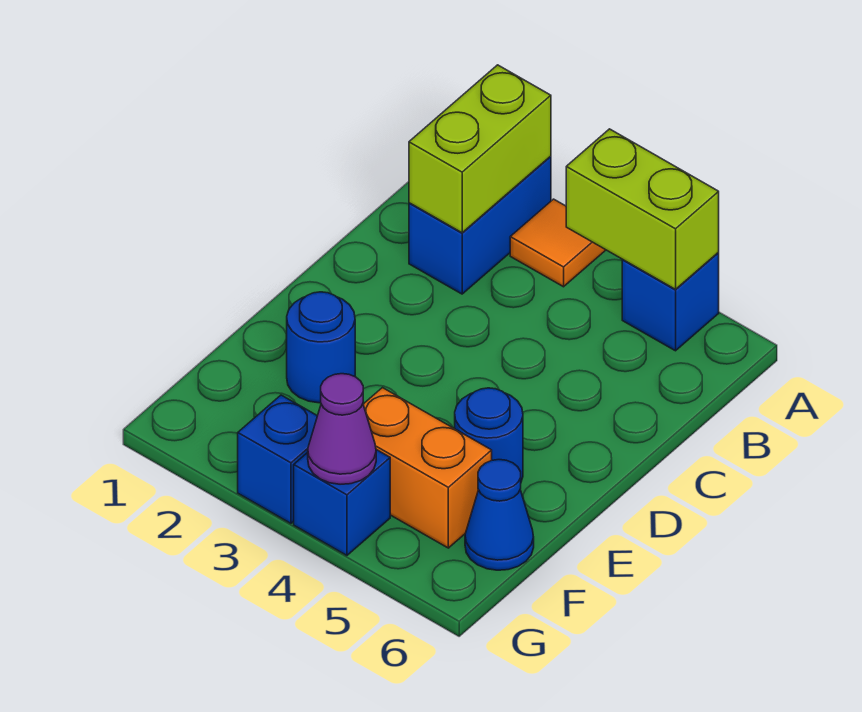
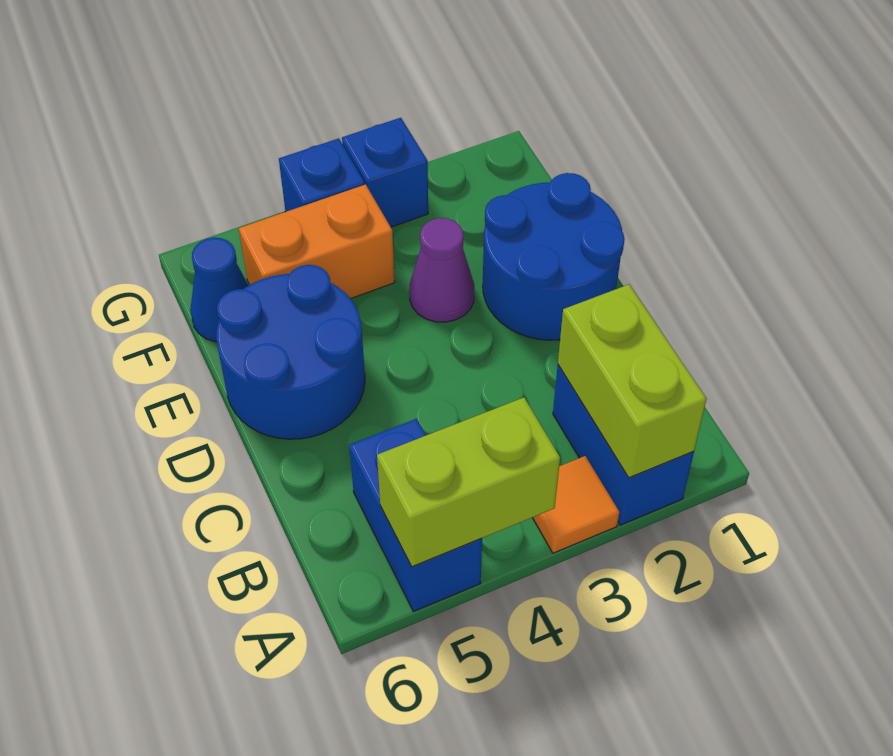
blue 1x1 brick [622,253,719,351] -> blue 1x2 brick [349,419,482,612]
blue 1x1 round brick [287,292,355,403] -> blue 2x2 round brick [483,173,625,340]
blue 1x1 round brick [455,388,523,481] -> blue 2x2 round brick [216,265,365,439]
purple 1x1 cone [308,374,376,484] -> purple 1x1 cone moved to [409,218,474,322]

